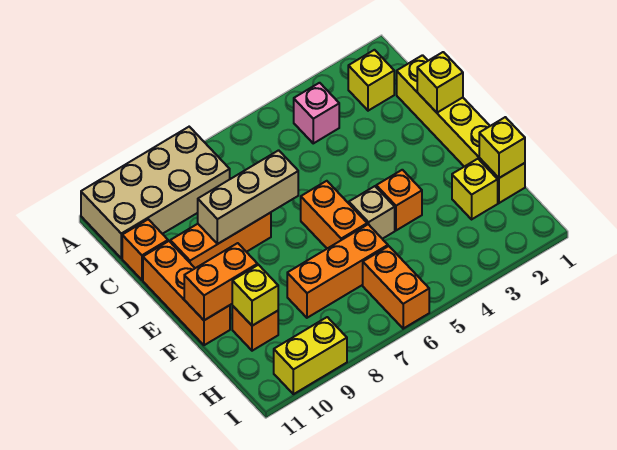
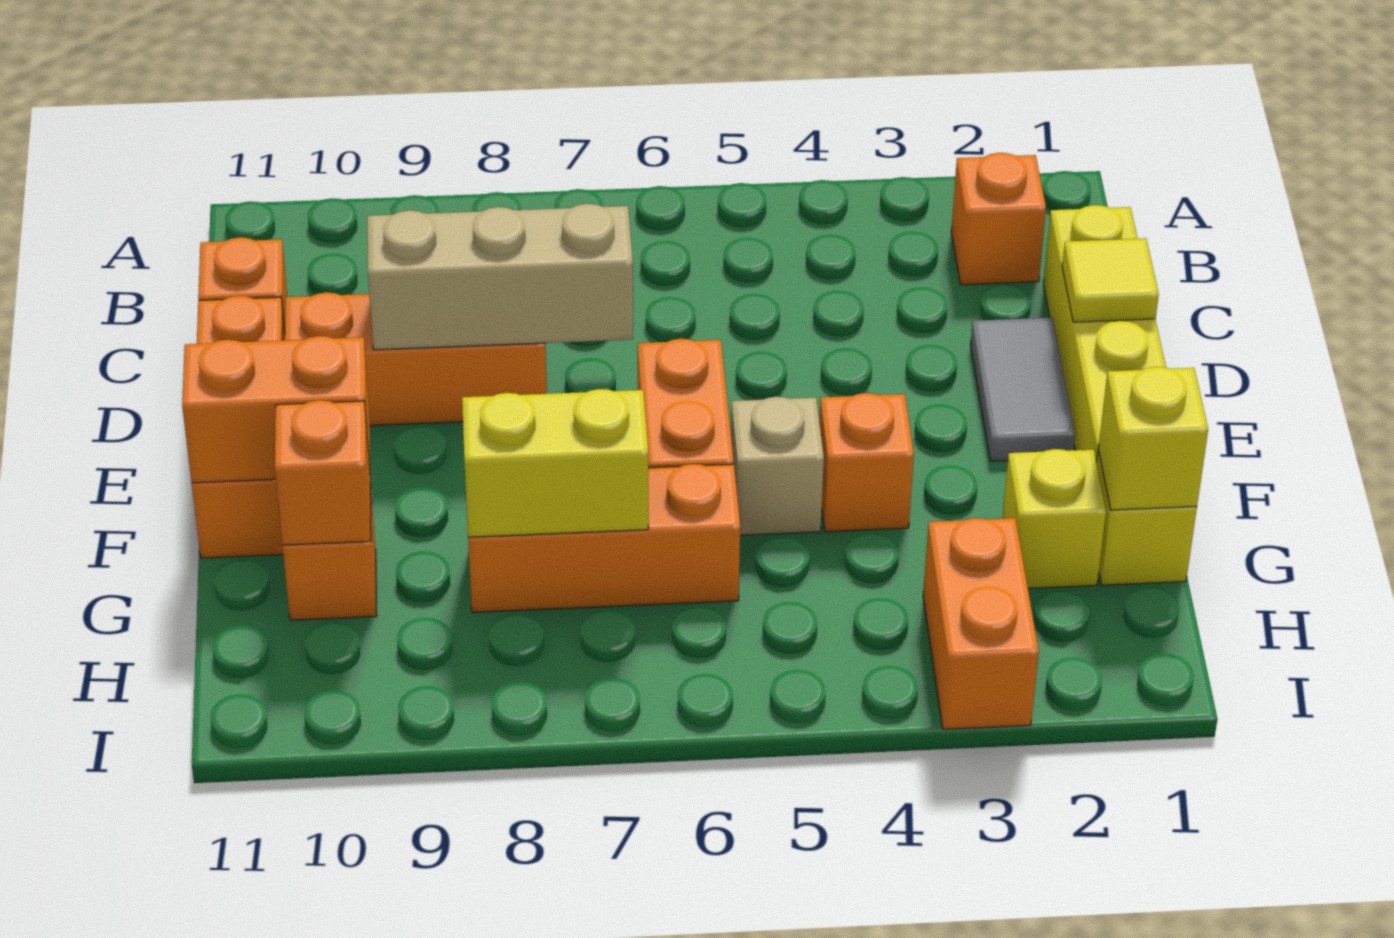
tan 2x4 brick [81,127,230,258] -> none
yellow 1x1 brick [348,50,394,111] -> orange 1x1 brick [951,153,1046,285]
pink 1x1 brick [294,83,339,143] -> none
yellow 1x1 brick [417,52,463,113] -> yellow 1x1 tile [1062,238,1159,322]
none -> grey 1x2 tile [971,318,1075,461]
yellow 1x1 brick [232,265,278,326] -> orange 1x1 brick [275,400,371,545]
orange 1x2 brick [363,246,429,329] -> orange 1x2 brick moved to [923,518,1039,729]
yellow 1x2 brick [274,317,347,394] -> yellow 1x2 brick moved to [462,389,648,537]

